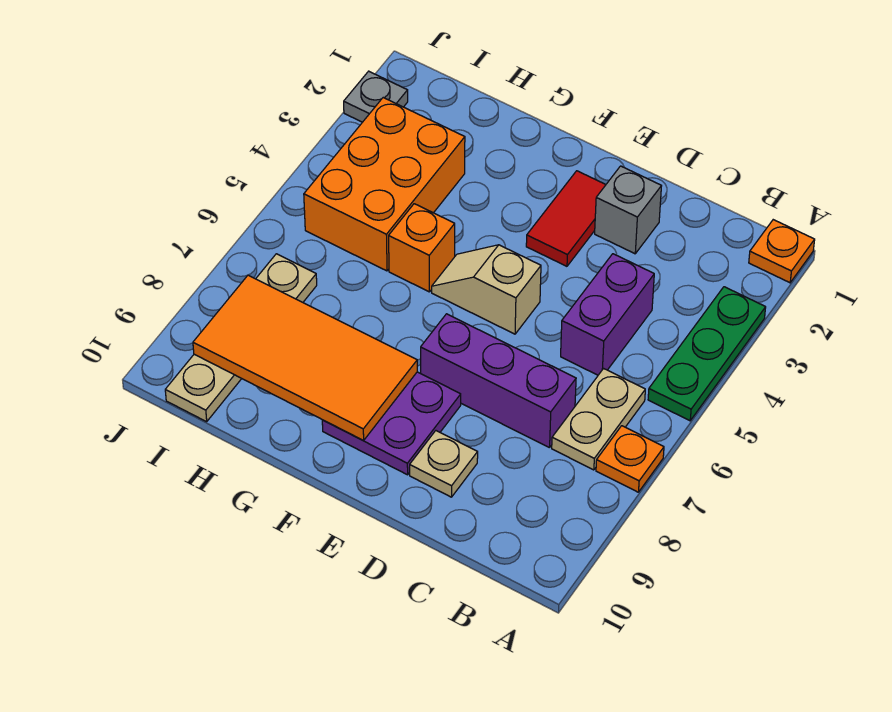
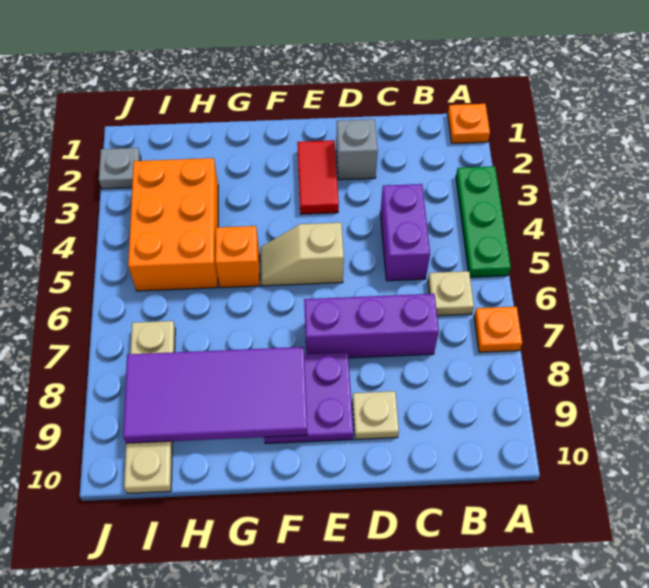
tan 1x2 plate [552,369,645,470] -> tan 1x1 plate [428,271,474,316]
orange 2x4 tile [193,275,417,440] -> purple 2x4 tile [123,347,308,443]

